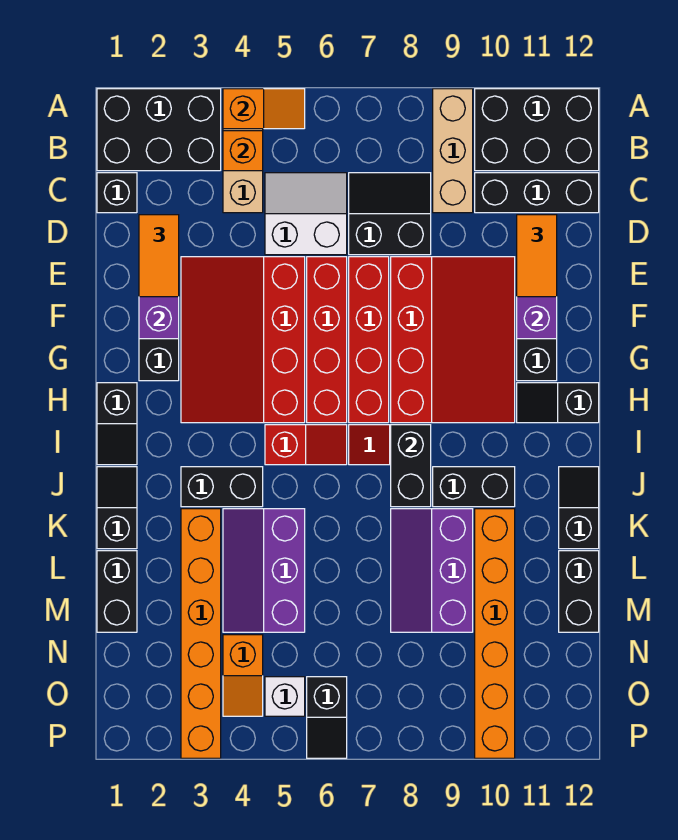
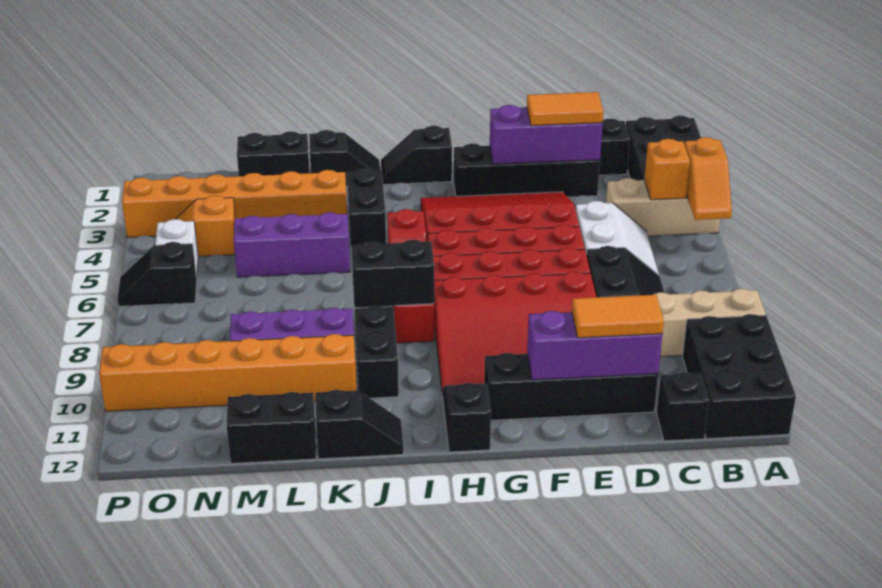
black 1x3 brick [475,173,599,213] -> black 1x1 brick [657,372,709,441]

